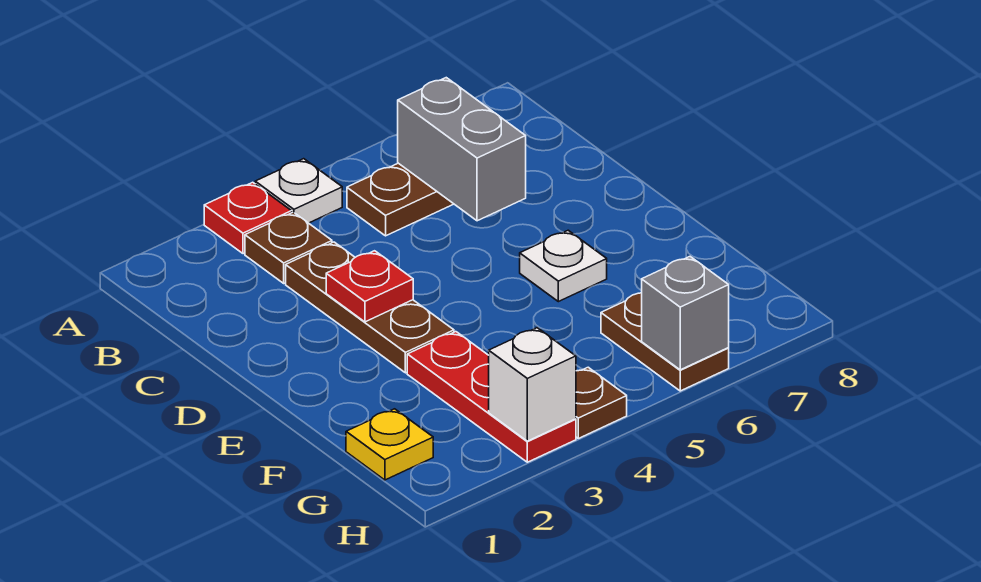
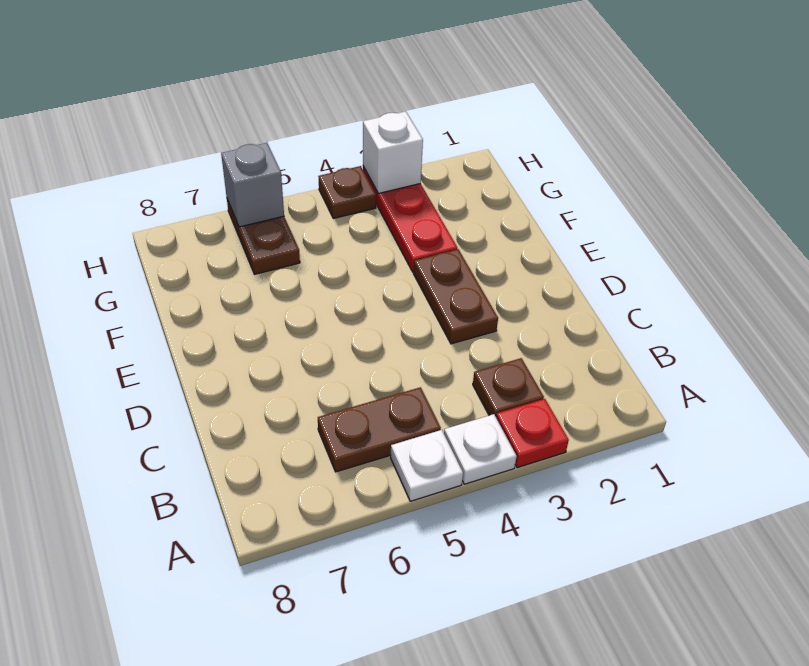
grey 1x2 brick [398,78,526,221] -> none
brown 1x3 plate [286,242,454,373] -> brown 1x2 plate [414,249,498,344]
red 1x1 plate [326,251,413,322] -> none
white 1x1 plate [520,230,607,302] -> white 1x1 plate moved to [391,430,463,501]
yellow 1x1 plate [346,409,433,480] -> none

